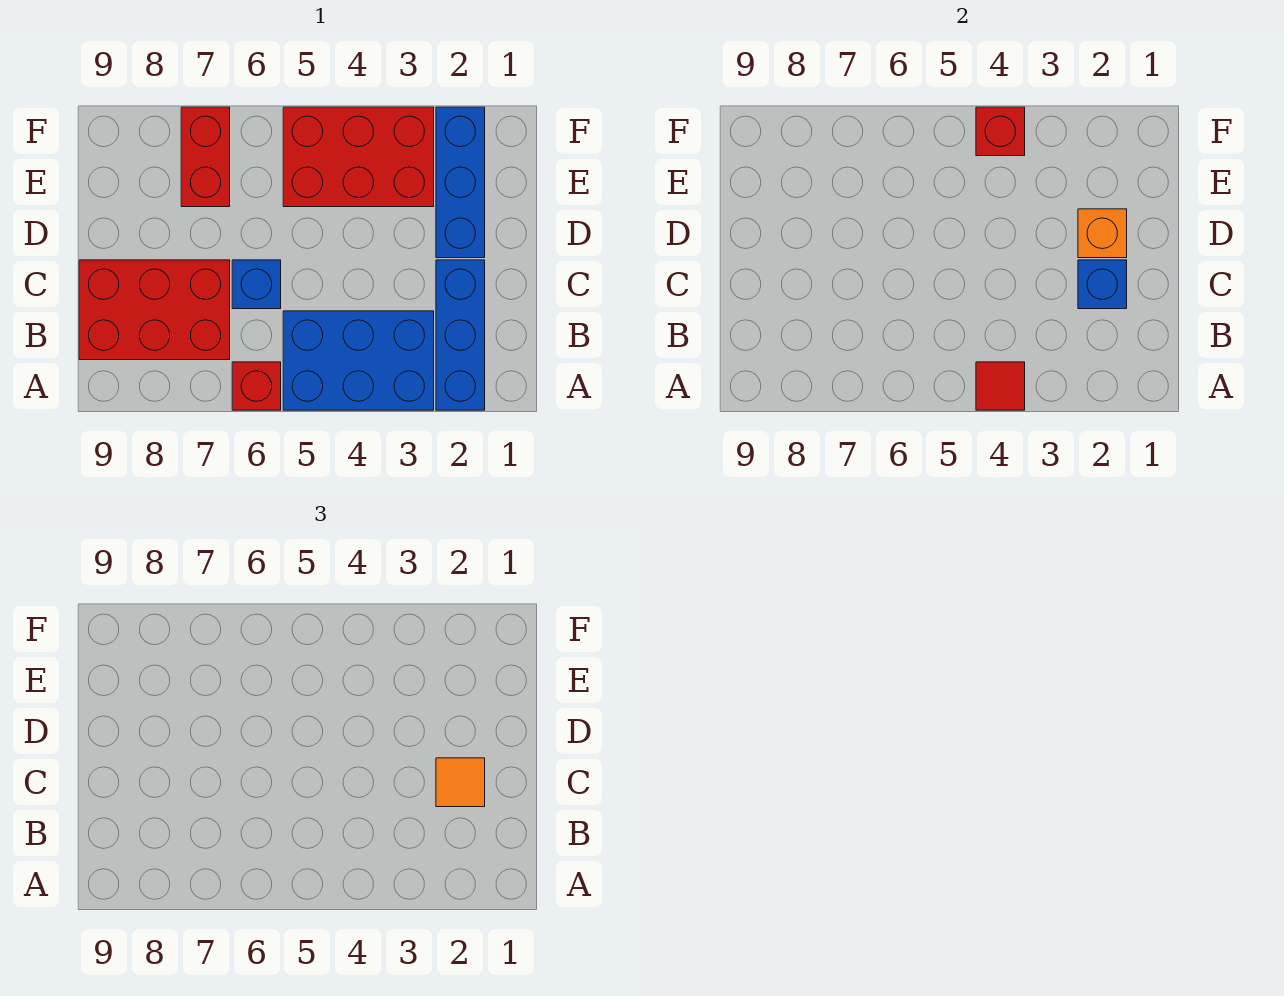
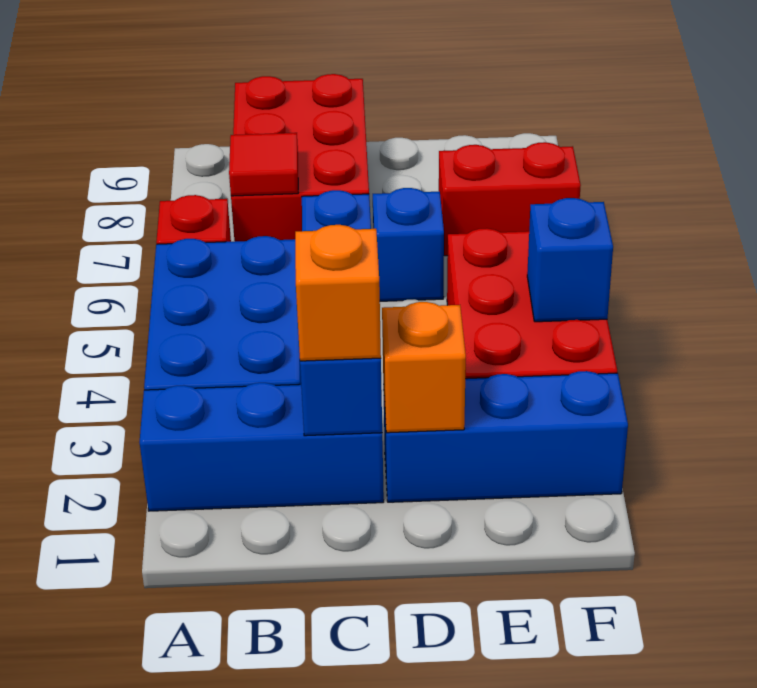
red 1x1 tile [976,362,1025,410] -> red 1x1 tile moved to [229,133,298,196]
orange 1x1 tile [436,758,485,807] -> orange 1x1 brick [295,225,381,361]
none -> blue 1x1 brick [373,188,444,301]
red 1x1 brick [976,107,1025,156] -> blue 1x1 brick [527,198,613,322]

